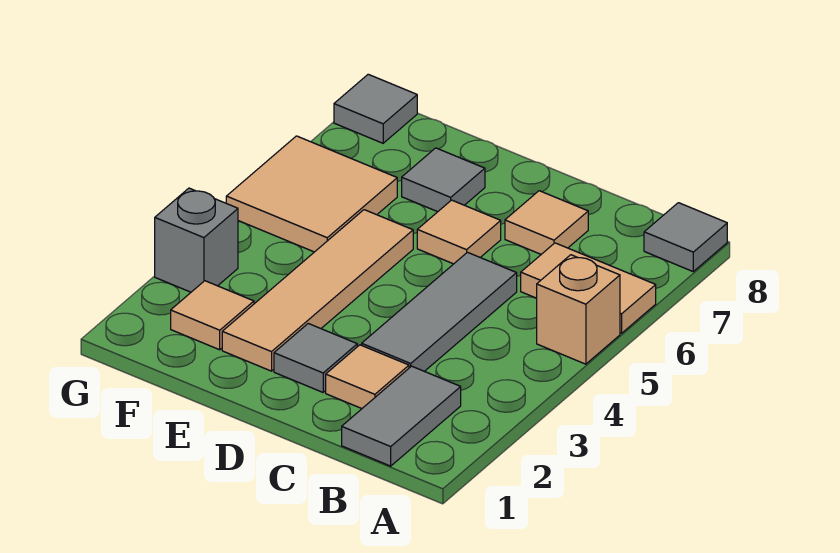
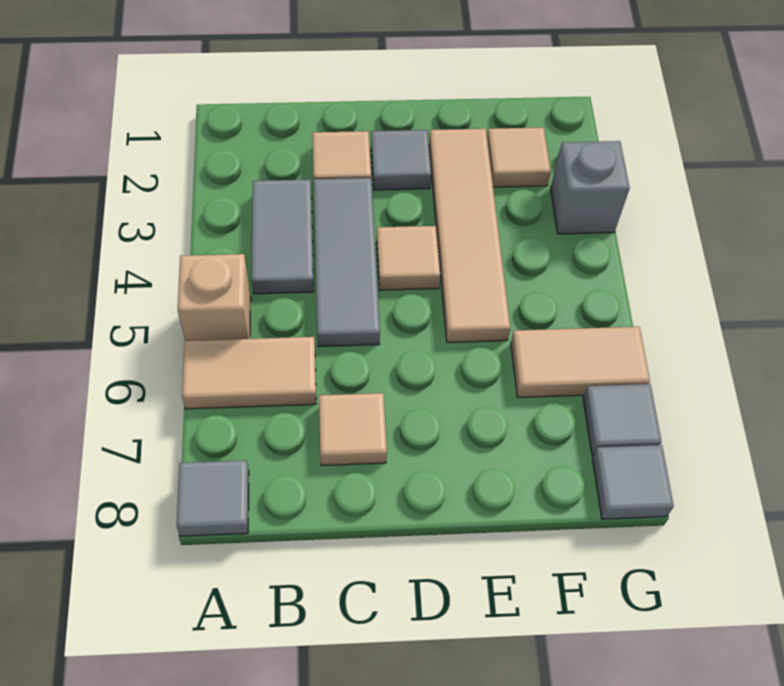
grey 1x2 tile [342,366,461,466] -> grey 1x2 tile moved to [252,179,314,294]
tan 1x1 tile [417,200,501,264] -> tan 1x1 tile moved to [377,226,440,290]
grey 1x1 tile [402,148,485,212] -> grey 1x1 tile moved to [583,384,661,455]
tan 2x2 tile [226,136,397,252] -> tan 1x2 tile [511,327,650,397]

